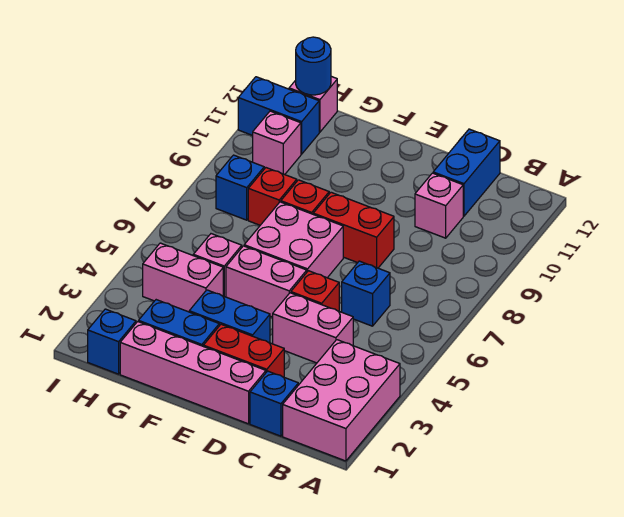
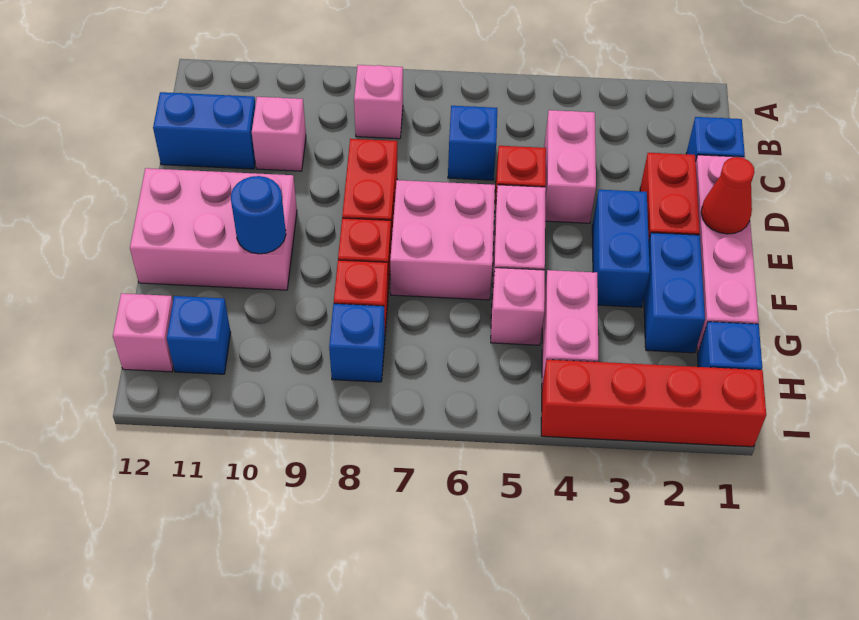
pink 2x3 brick [283,340,400,461] -> pink 2x3 brick moved to [130,168,297,290]
none -> red 1x1 cone [701,157,755,234]
pink 1x1 brick [253,111,301,175] -> pink 1x1 brick moved to [354,65,403,139]
blue 1x2 brick [238,77,319,154] -> blue 1x1 brick [167,296,231,374]
blue 1x1 round brick [296,37,331,95] -> blue 1x1 round brick moved to [231,176,286,254]
none -> red 1x4 brick [541,360,766,447]

